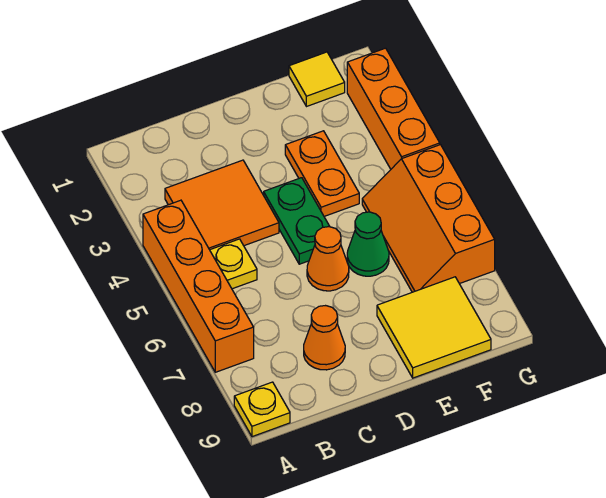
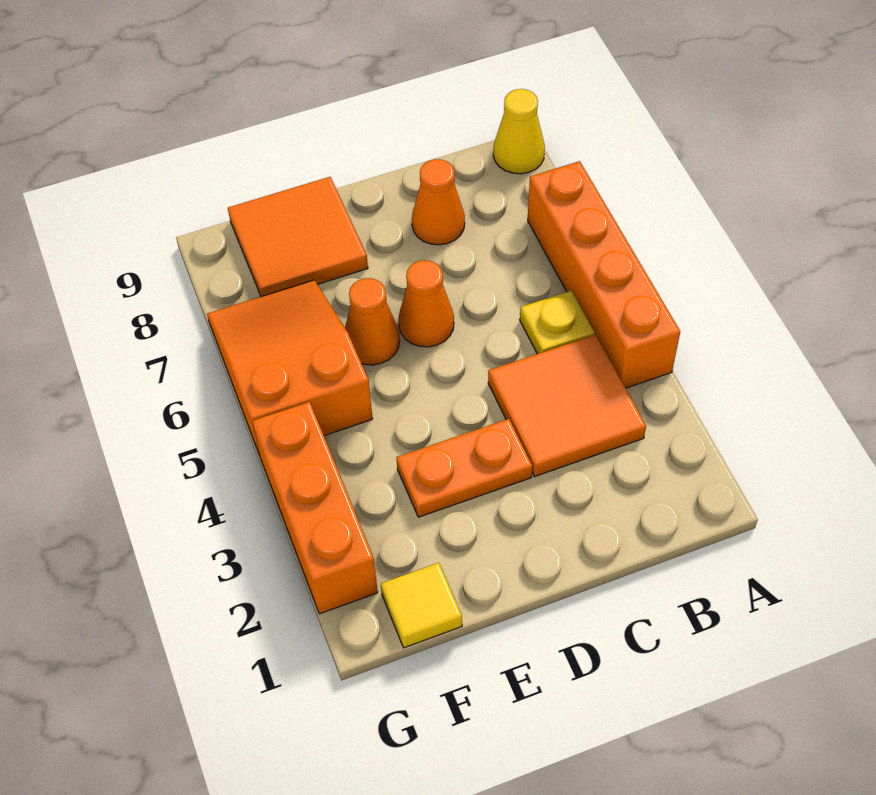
yellow 1x1 plate [234,382,290,437] -> yellow 1x1 cone [493,89,545,174]
green 1x2 plate [264,178,330,264] -> none
orange 1x2 plate [285,131,359,216] -> orange 1x2 plate turned to [396,419,532,517]
green 1x1 cone [347,212,389,276] -> orange 1x1 cone [345,278,400,365]
yellow 2x2 tile [377,277,491,378] -> orange 2x2 tile [228,177,368,296]
orange 2x3 slope [362,145,495,292] -> orange 2x3 slope turned to [207,280,372,455]

